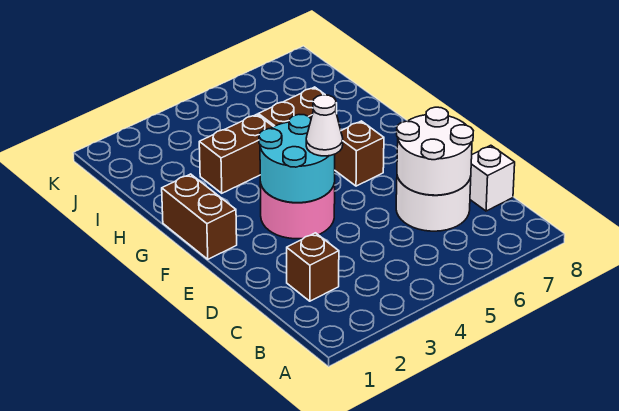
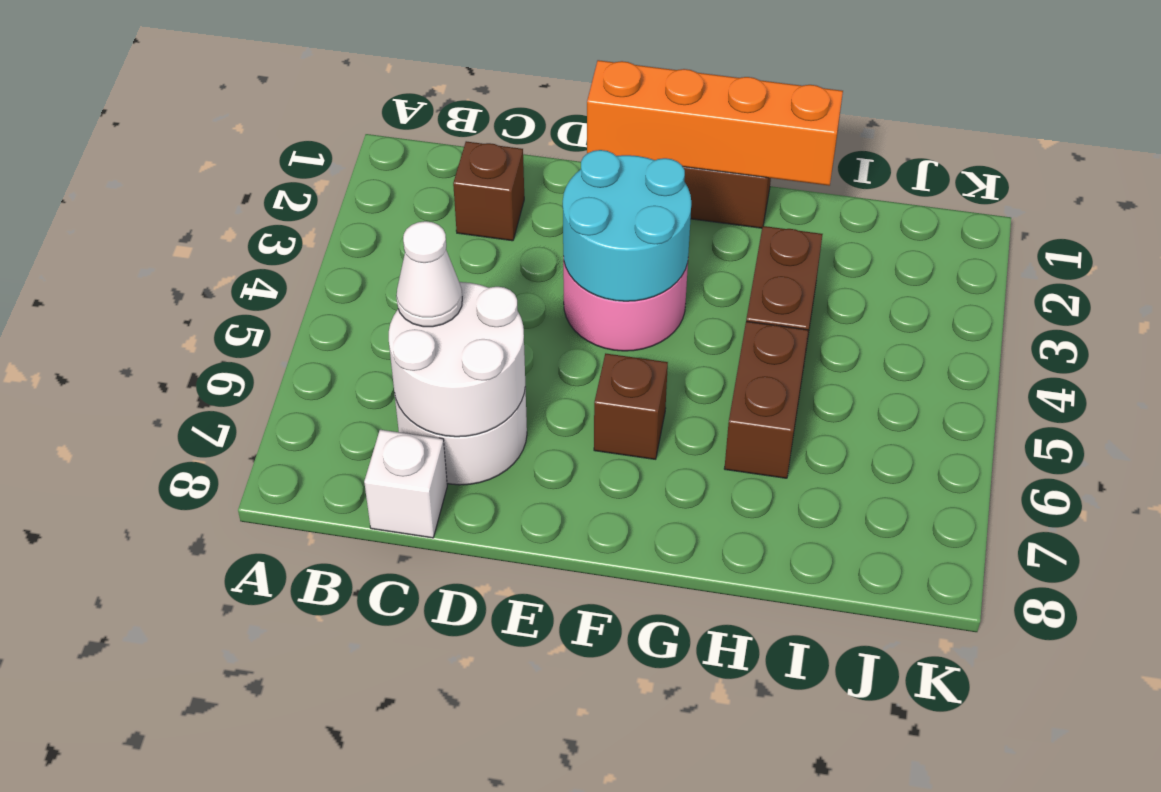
none -> orange 1x4 brick [587,60,843,186]
white 1x1 cone [306,95,343,156] -> white 1x1 cone moved to [396,221,462,327]

